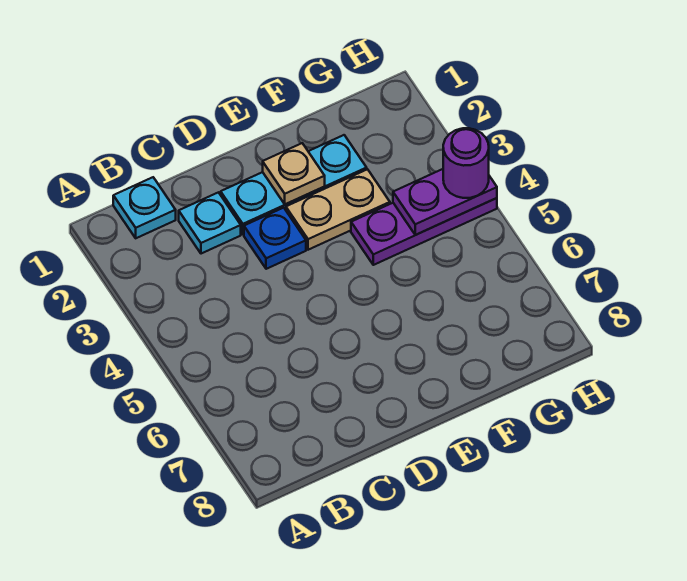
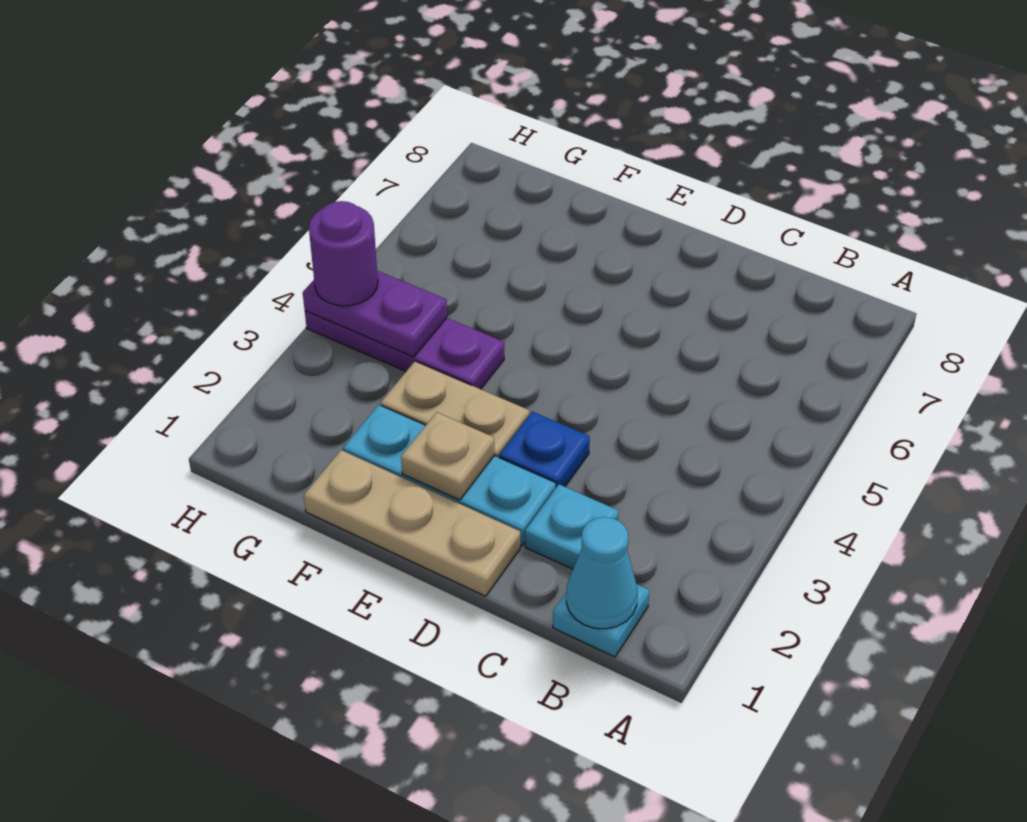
none -> cyan 1x1 cone [566,517,637,629]
none -> tan 1x3 plate [304,450,520,596]

